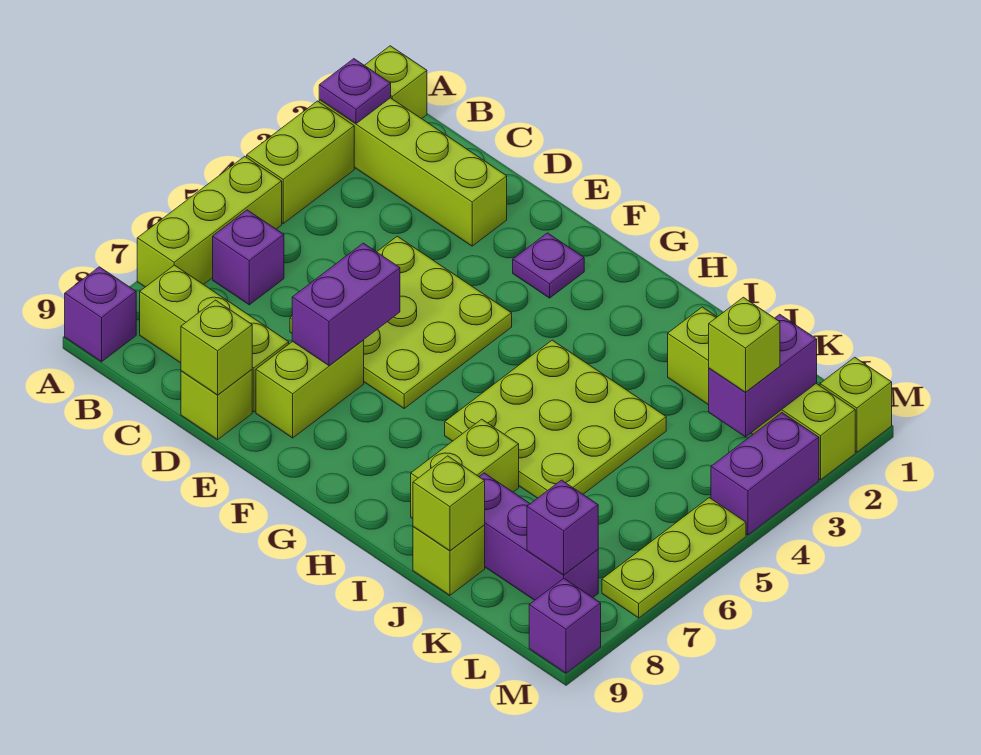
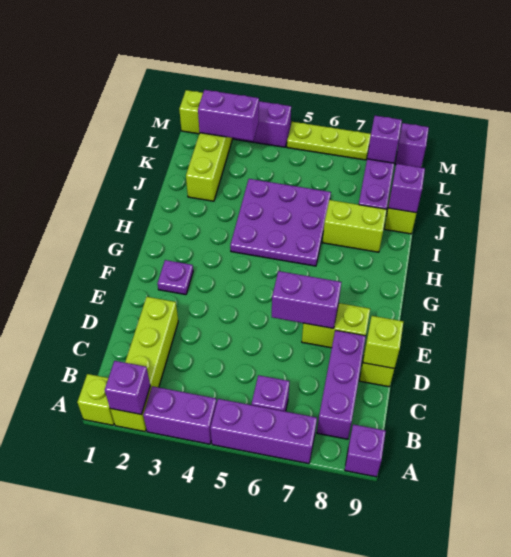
purple 1x1 plate [319,59,391,124] -> purple 1x1 brick [105,361,150,415]
lime 1x2 brick [247,101,354,223] -> purple 1x2 brick [143,386,217,444]
lime 1x3 brick [137,156,282,287] -> purple 1x3 brick [210,399,317,464]
lime 1x3 brick [140,265,289,412] -> purple 1x3 brick [317,330,366,439]
lime 3x3 plate [290,236,512,408] -> none
lime 3x3 plate [445,340,666,498] -> purple 3x3 plate [230,179,331,266]
lime 1x1 brick [413,456,485,551] -> purple 1x1 brick [388,164,425,213]
lime 1x1 brick [709,297,780,392] -> none

